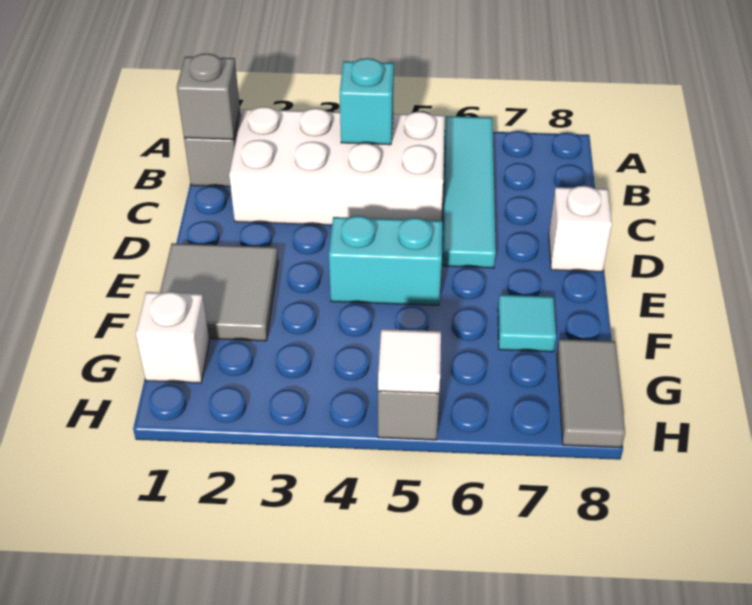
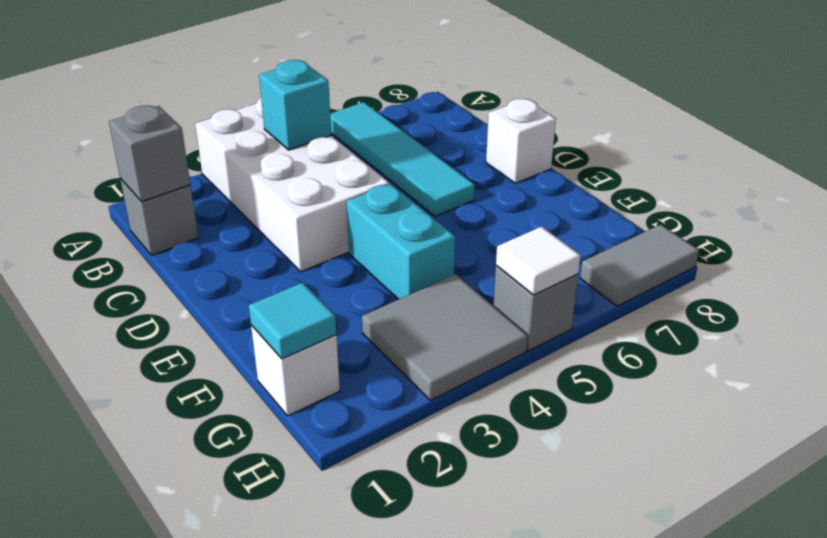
white 2x4 brick [229,107,445,225] -> white 2x4 brick turned to [195,98,389,272]
grey 2x2 tile [160,243,278,341] -> grey 2x2 tile moved to [362,274,528,401]
cyan 1x2 brick [329,216,443,305] -> cyan 1x2 brick turned to [347,184,455,300]
cyan 1x1 tile [498,295,556,352] -> cyan 1x1 tile moved to [249,283,337,359]
grey 1x2 tile [557,339,625,447] -> grey 1x2 tile turned to [580,225,699,306]

